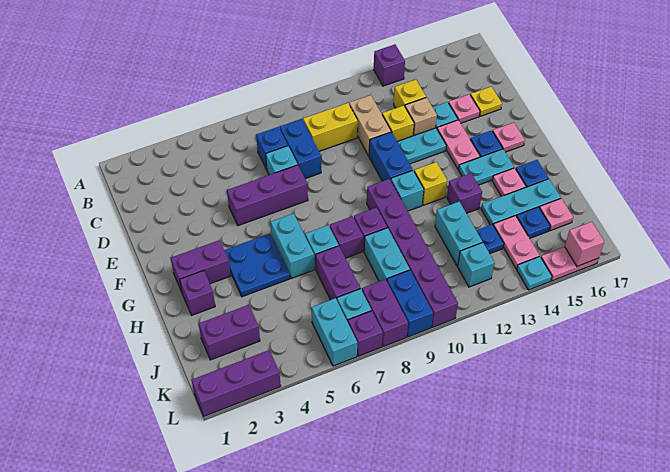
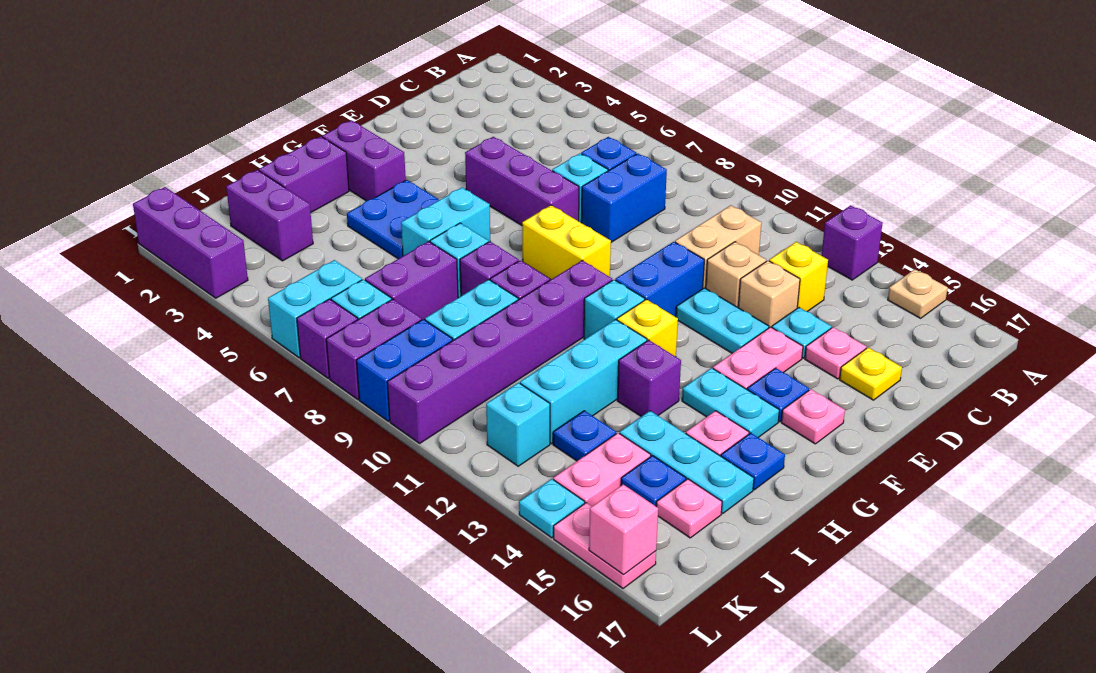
none -> tan 1x1 plate [888,269,948,318]
yellow 1x2 brick [303,103,358,151] -> yellow 1x2 brick moved to [522,205,611,280]
yellow 1x1 brick [382,105,414,141] -> tan 1x1 brick [706,242,766,307]
purple 1x1 brick [180,271,215,315] -> purple 1x2 brick [259,137,349,212]
cyan 1x2 brick [435,202,482,266] -> cyan 1x3 brick [520,319,647,444]

